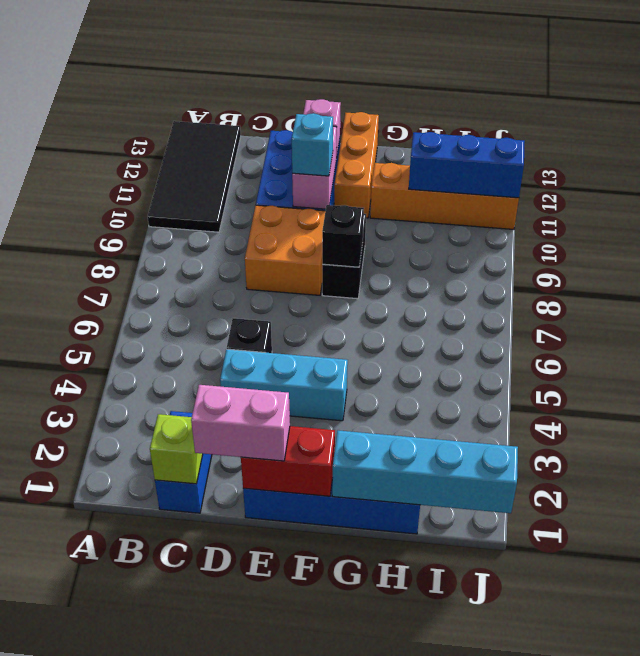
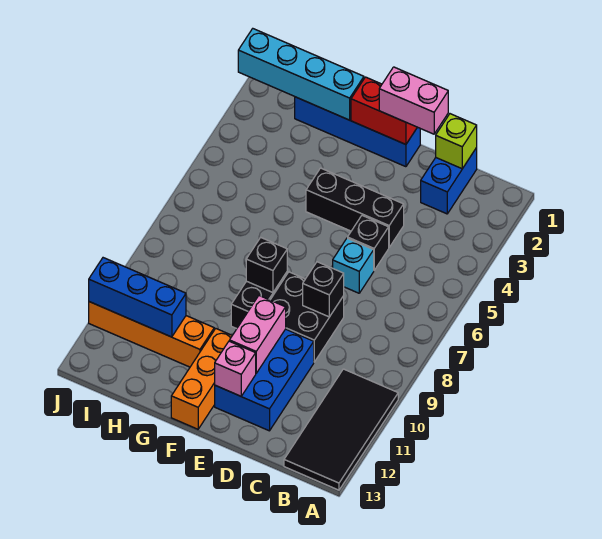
cyan 1x3 brick [220,349,348,421] -> black 1x3 brick [306,168,404,247]
orange 2x2 brick [245,205,325,295] -> black 2x2 brick [271,272,344,362]
none -> black 1x1 brick [303,262,344,317]
cyan 1x1 brick [292,113,333,176] -> cyan 1x1 brick moved to [333,238,374,293]

